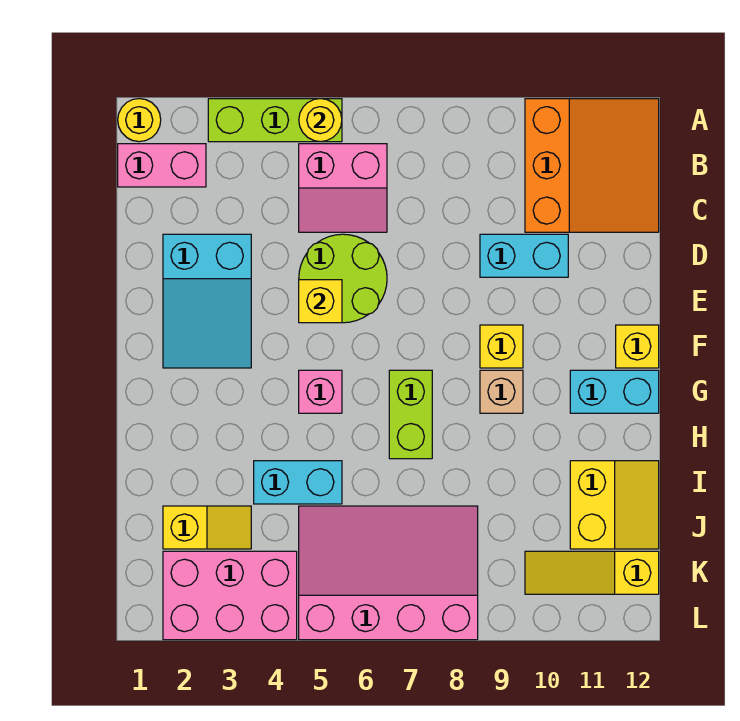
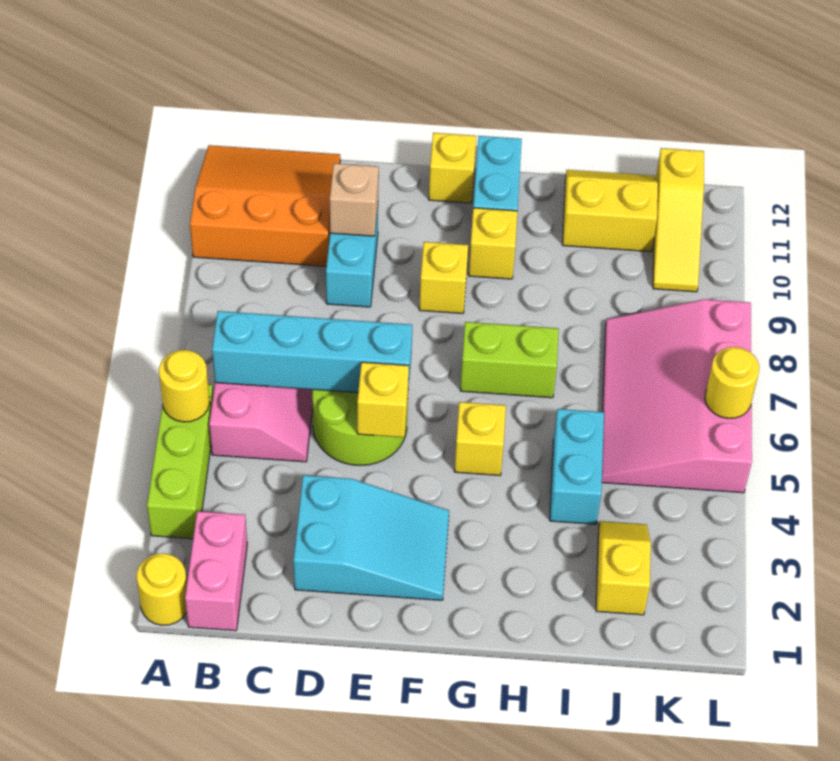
none -> cyan 1x4 brick [212,311,412,393]
pink 1x1 brick [299,370,342,413] -> yellow 1x1 brick [454,402,506,475]
tan 1x1 brick [480,370,523,413] -> tan 1x1 brick moved to [330,163,379,236]
none -> yellow 1x1 brick [469,208,517,279]
pink 2x3 brick [163,551,297,640] -> none
none -> yellow 1x1 round brick [705,347,759,418]

